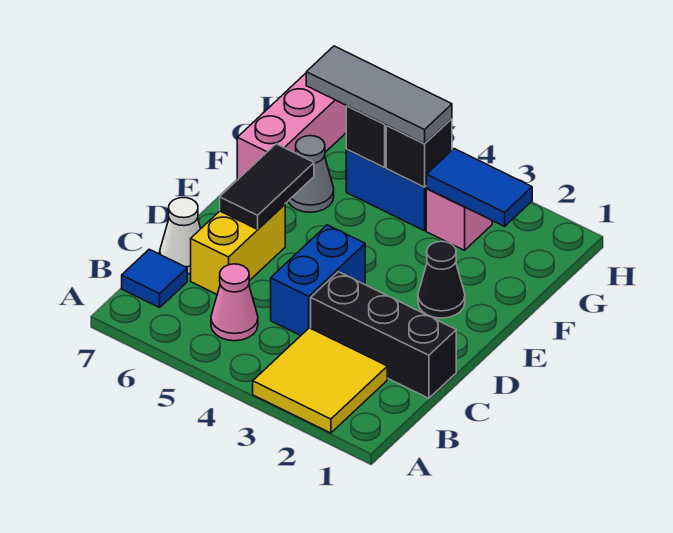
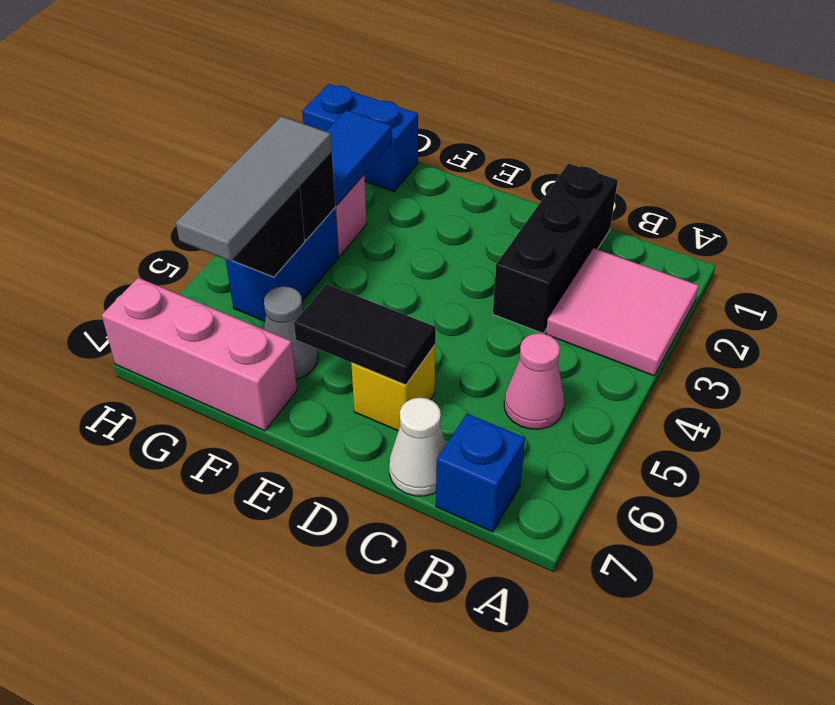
yellow 2x2 tile [253,328,387,433] -> pink 2x2 tile [546,248,699,376]
blue 1x1 tile [122,249,187,308] -> blue 1x1 brick [436,414,525,532]
blue 1x2 brick [271,225,365,336] -> blue 1x2 brick moved to [302,84,418,191]
yellow 1x2 brick [191,204,285,294] -> yellow 1x1 brick [351,345,435,431]
black 1x1 cone [418,241,465,318] -> none

